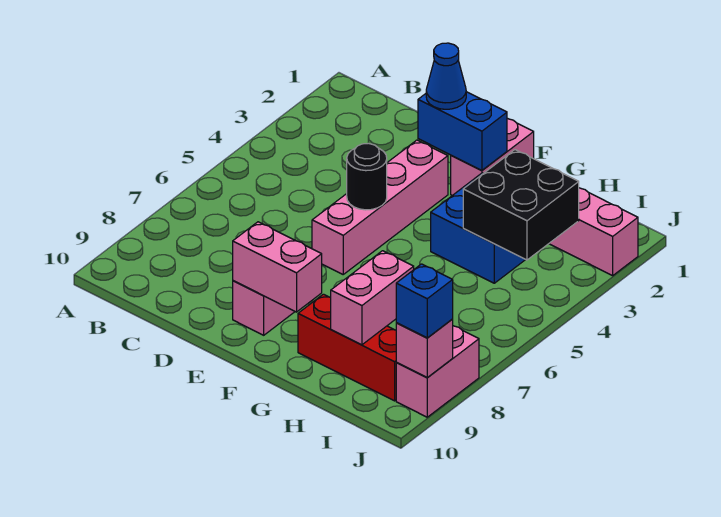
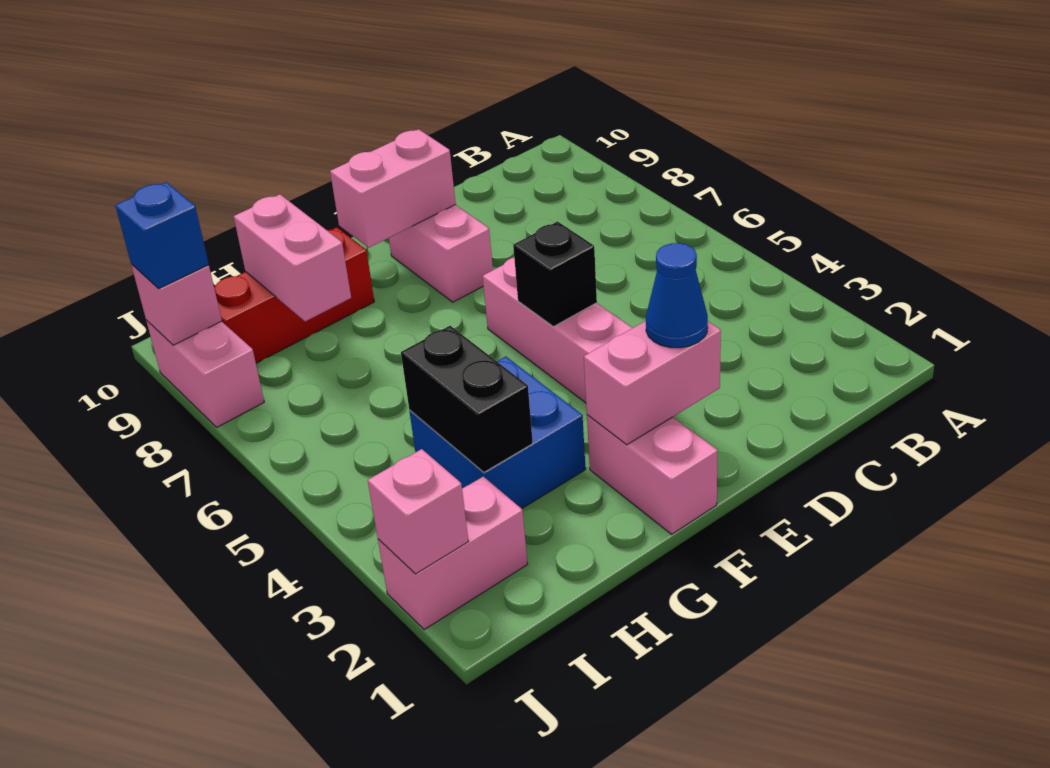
blue 1x2 brick [418,92,507,171] -> pink 1x2 brick [584,321,721,445]
black 1x1 round brick [347,143,387,210] -> black 1x1 brick [513,222,597,327]
black 2x2 brick [463,150,579,260] -> black 1x2 brick [401,326,533,472]
none -> pink 1x1 brick [368,449,469,574]

